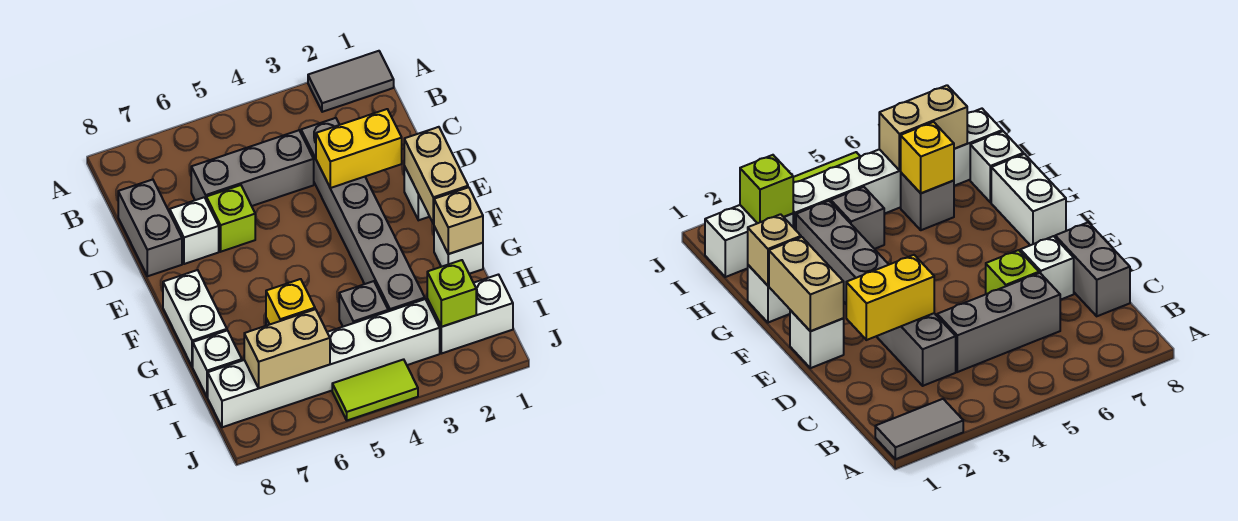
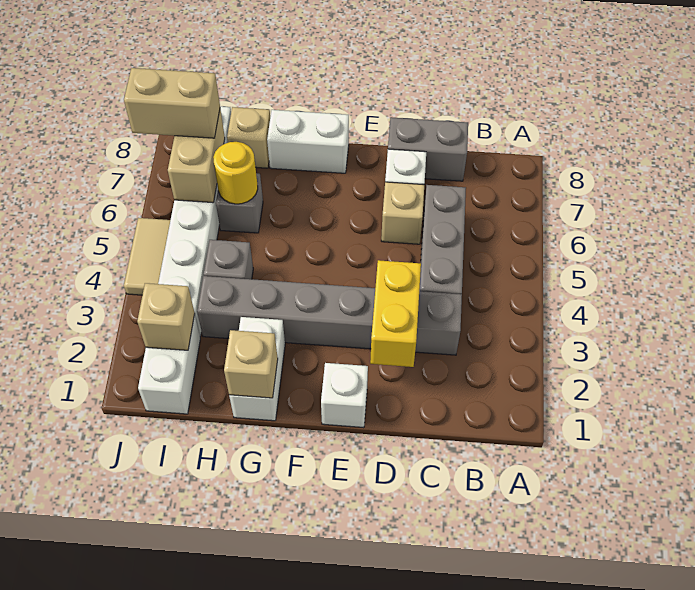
grey 1x2 tile [308,51,394,112] -> none
lime 1x1 brick [206,185,255,252] -> tan 1x1 brick [381,182,424,244]
tan 1x2 brick [404,127,468,224] -> tan 1x2 brick moved to [124,68,220,138]
white 1x1 brick [434,227,483,274] -> white 1x2 brick [229,317,285,421]
yellow 1x1 brick [266,279,315,325] -> yellow 1x1 round brick [213,142,258,204]
white 1x1 brick [193,330,242,397] -> tan 1x1 brick [227,107,270,168]
lime 1x1 brick [427,260,476,327] -> tan 1x1 brick [137,283,195,350]
lime 1x2 tile [332,359,418,420] -> tan 1x2 tile [124,218,170,295]

